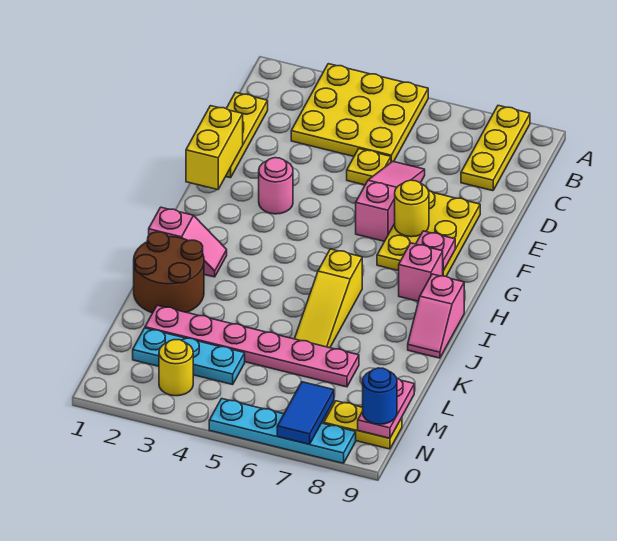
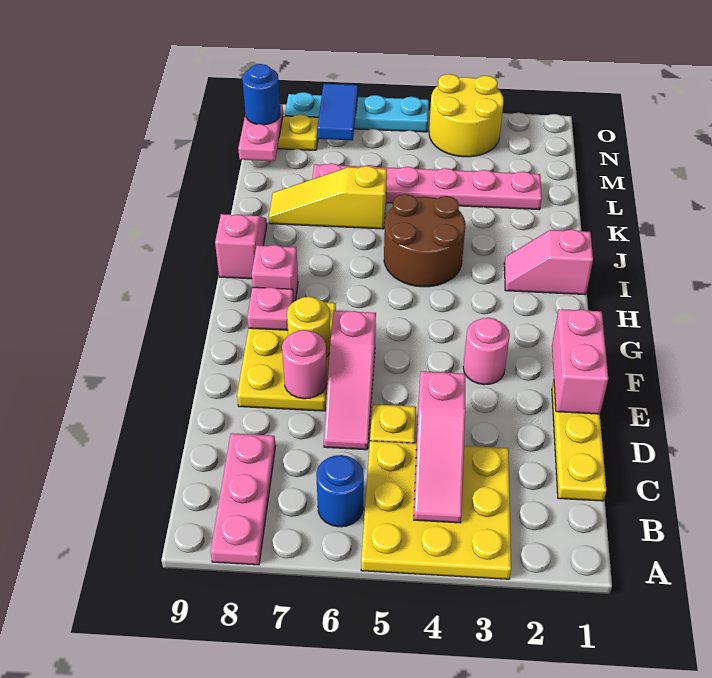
yellow 1x3 plate [461,106,530,191] -> pink 1x3 plate [210,433,276,565]
none -> pink 1x3 slope [414,371,465,523]
none -> blue 1x1 round brick [316,455,364,527]
yellow 1x2 brick [186,106,243,190] -> pink 1x2 brick [552,309,608,414]
none -> pink 1x1 round brick [282,330,327,399]
yellow 1x3 slope [295,249,362,348] -> yellow 1x3 slope turned to [269,166,387,229]
brown 2x2 round brick [134,232,204,313] -> brown 2x2 round brick moved to [384,194,465,287]
cyan 1x3 plate [133,328,245,385] -> none
yellow 1x1 round brick [159,340,193,396] -> yellow 2x2 round brick [429,74,504,157]

